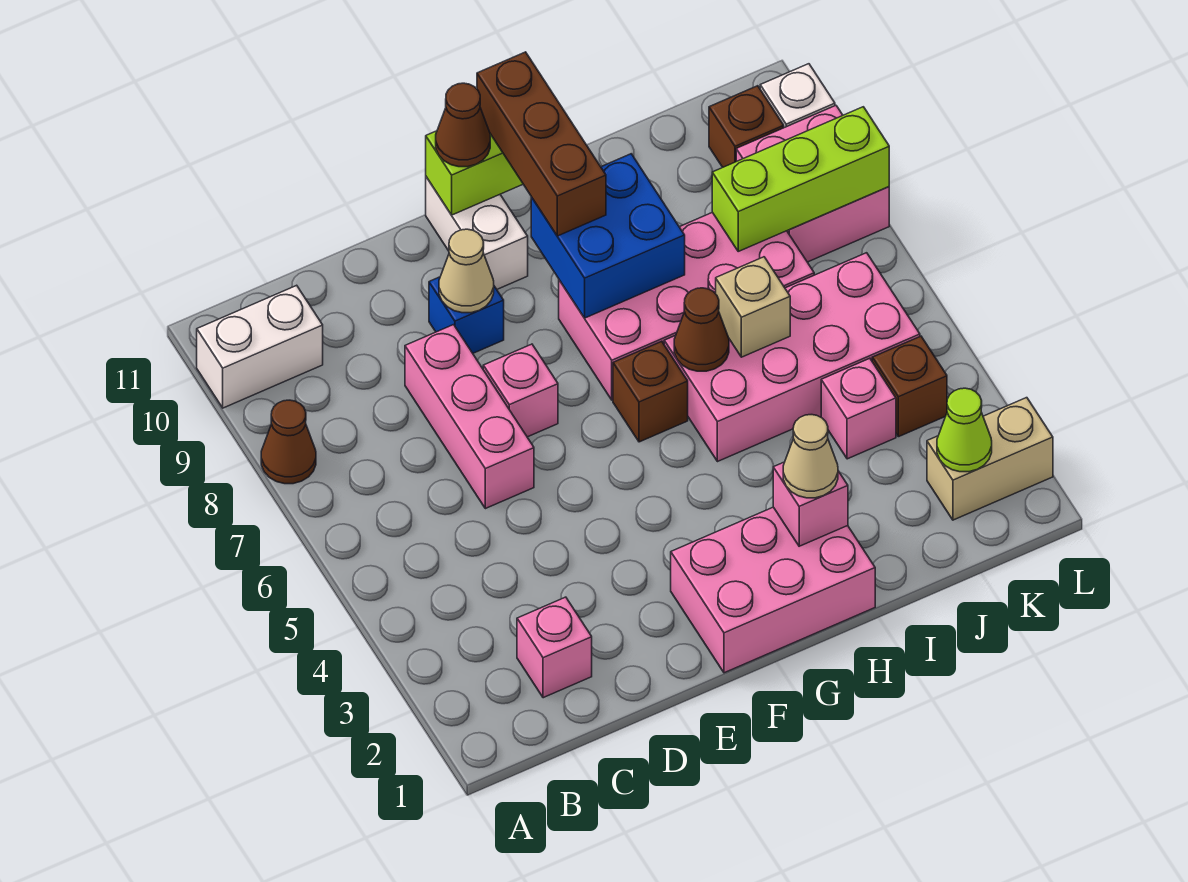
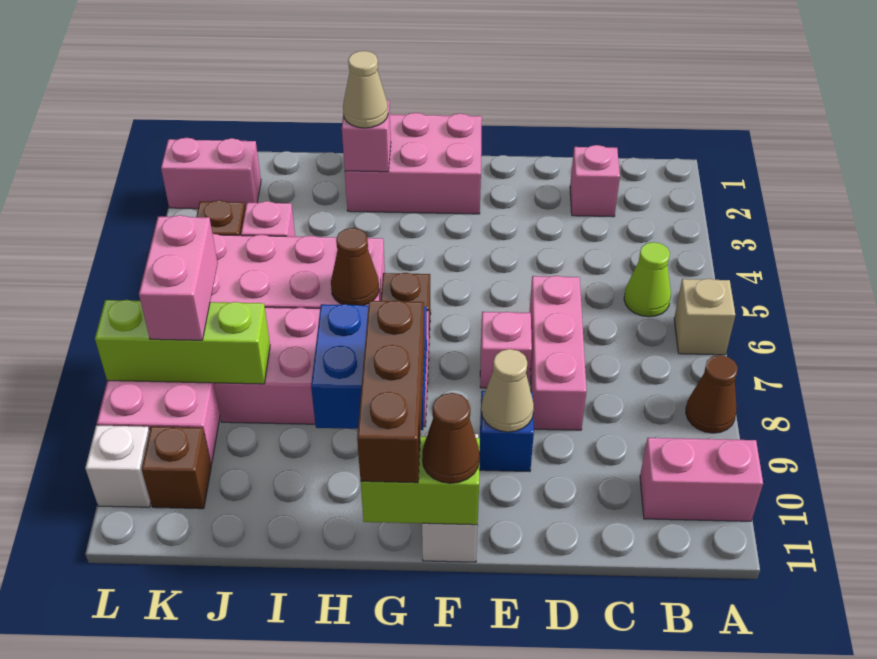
white 1x2 brick [197,285,323,408] -> pink 1x2 brick [640,438,763,521]
tan 1x1 brick [716,257,790,357] -> tan 1x1 brick moved to [674,279,735,355]
tan 1x2 brick [927,398,1053,520] -> pink 1x2 brick [161,138,261,209]
lime 1x1 cone [937,388,992,472] -> lime 1x1 cone moved to [624,242,671,317]
none -> pink 1x2 brick [139,215,218,340]

